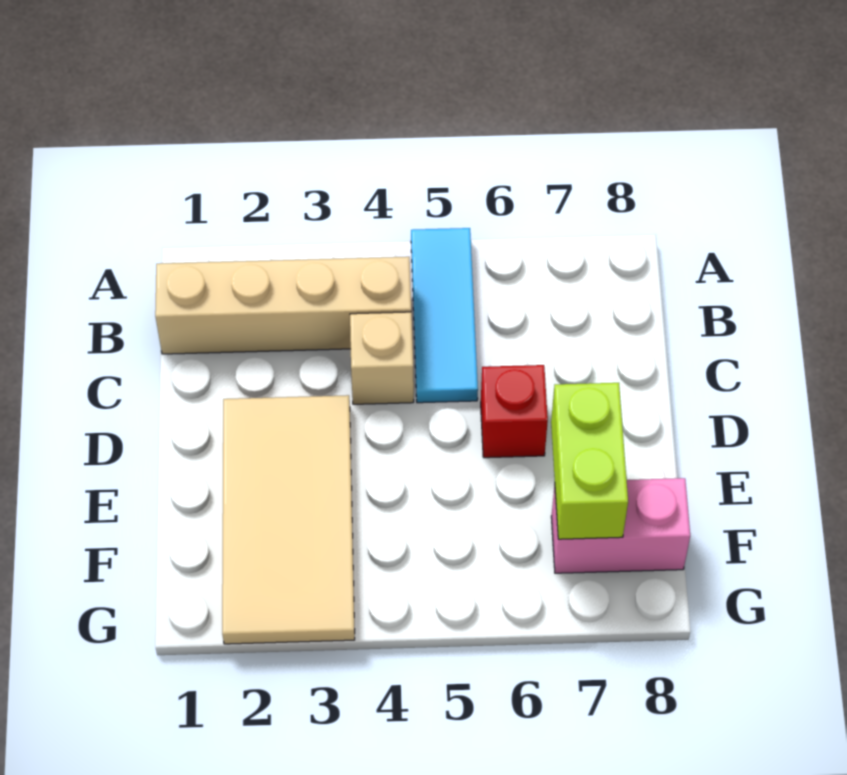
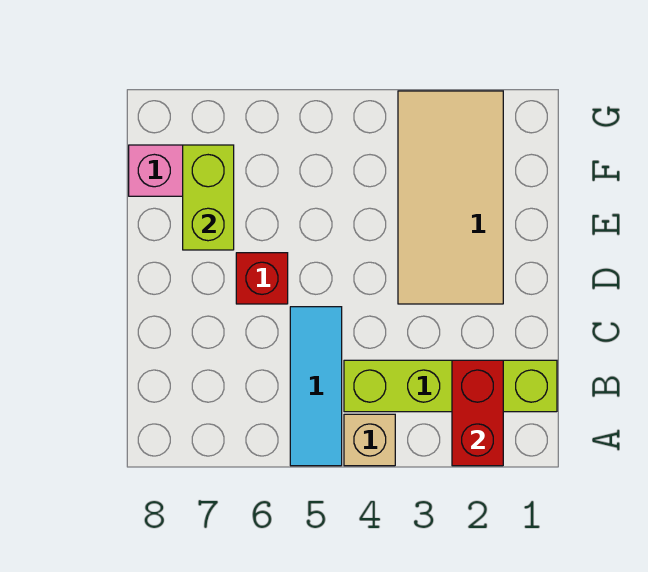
none -> red 1x2 brick [452,360,503,466]
tan 1x4 brick [155,257,411,354] -> lime 1x4 brick [344,360,557,412]
tan 1x1 brick [350,312,414,404] -> tan 1x1 brick moved to [344,414,395,466]

